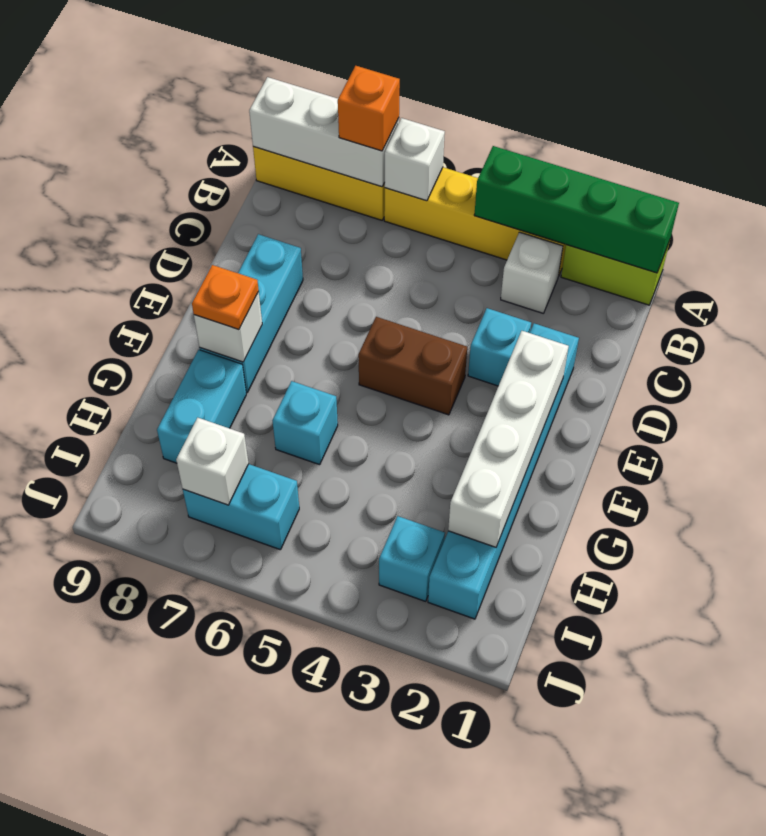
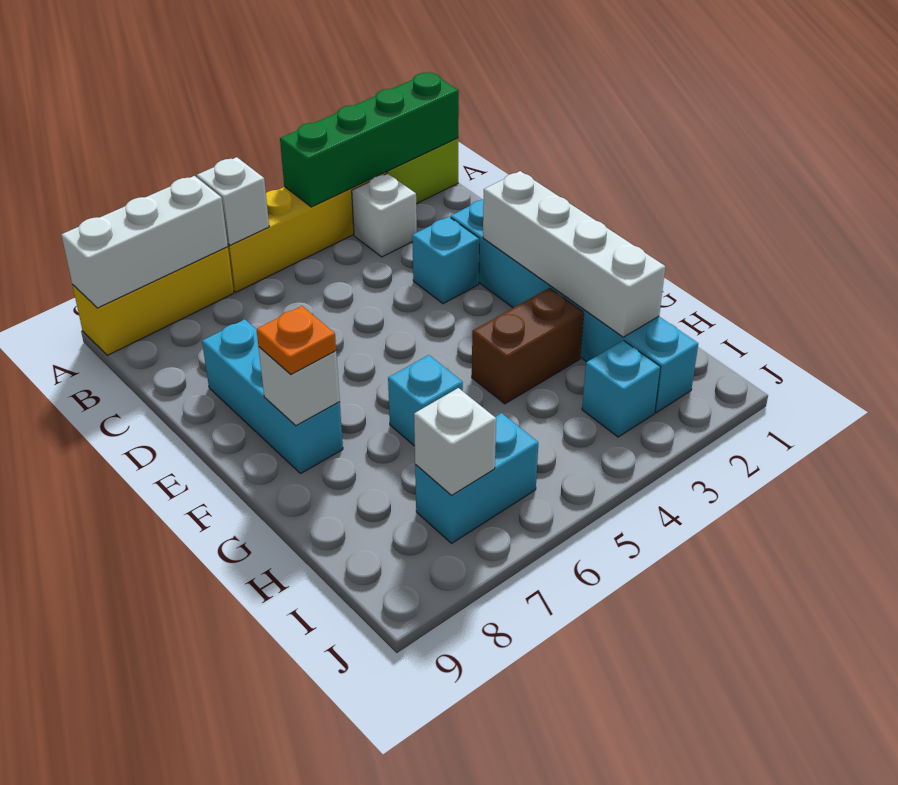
orange 1x1 brick [338,66,400,151] -> none
brown 1x2 brick [358,317,467,415] -> brown 1x2 brick moved to [472,288,584,404]
cyan 1x2 brick [157,350,246,463] -> none

